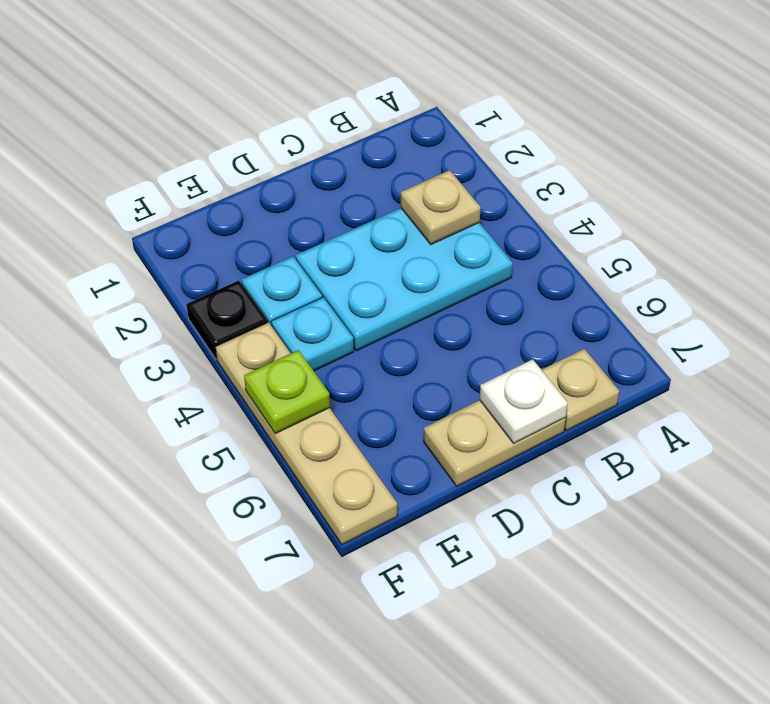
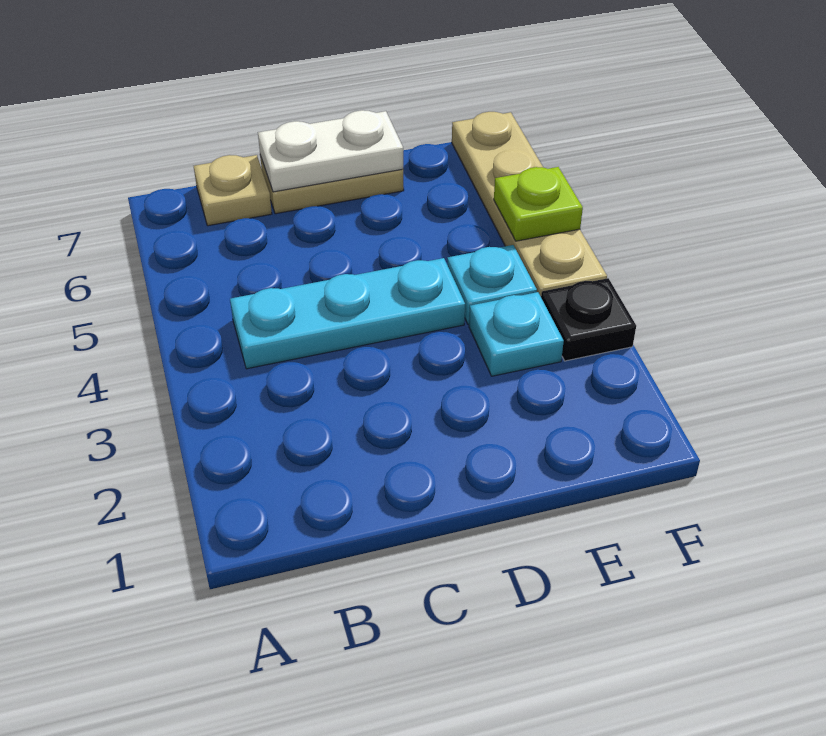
cyan 2x3 plate [296,208,513,351] -> cyan 1x3 plate [230,258,465,369]
tan 1x1 plate [401,170,481,244] -> none
white 1x1 plate [480,359,568,443] -> white 1x2 plate [258,110,403,192]

